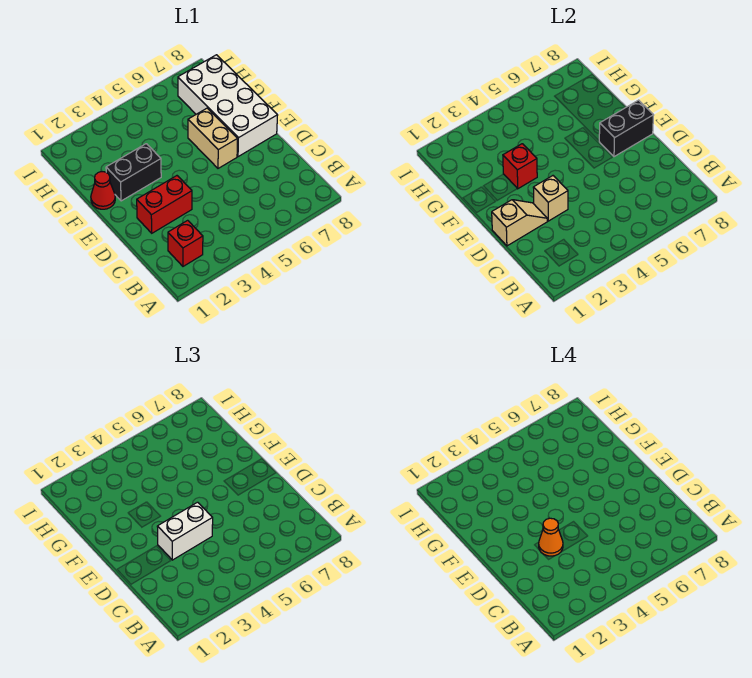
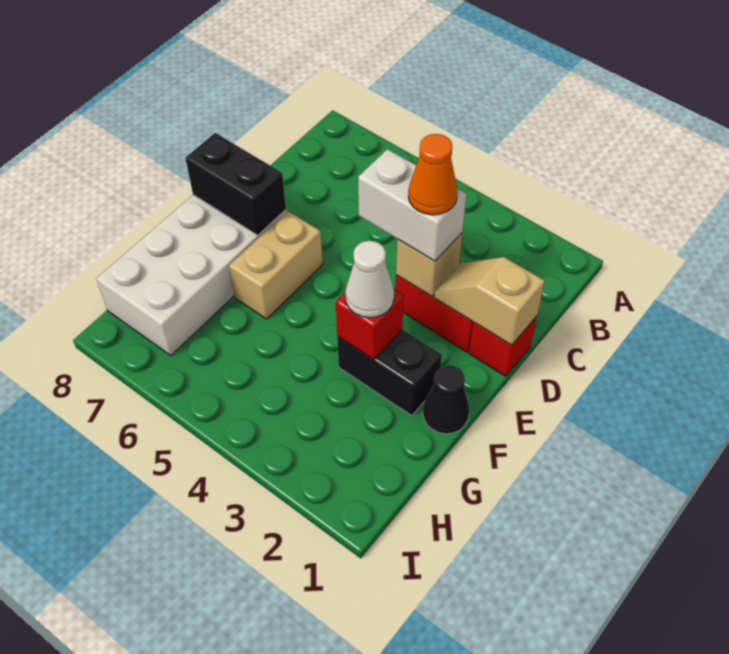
red 1x1 brick [168,220,203,266] -> red 1x1 brick moved to [469,316,537,376]
red 1x1 cone [91,172,115,209] -> black 1x1 cone [423,365,469,434]
none -> white 1x1 cone [345,241,394,318]

